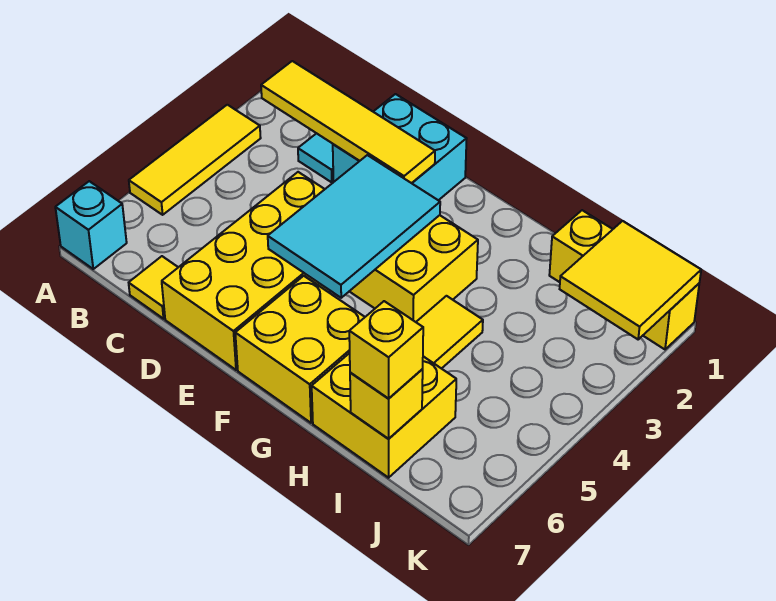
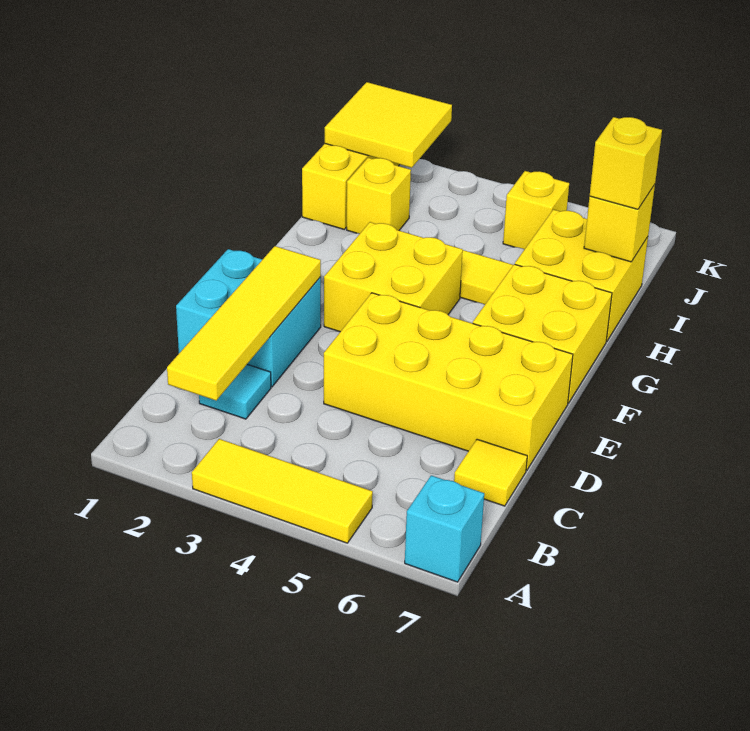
cyan 2x3 tile [268,155,440,298] -> none
none -> yellow 1x1 brick [347,158,411,234]
none -> yellow 1x1 brick [503,171,569,249]

